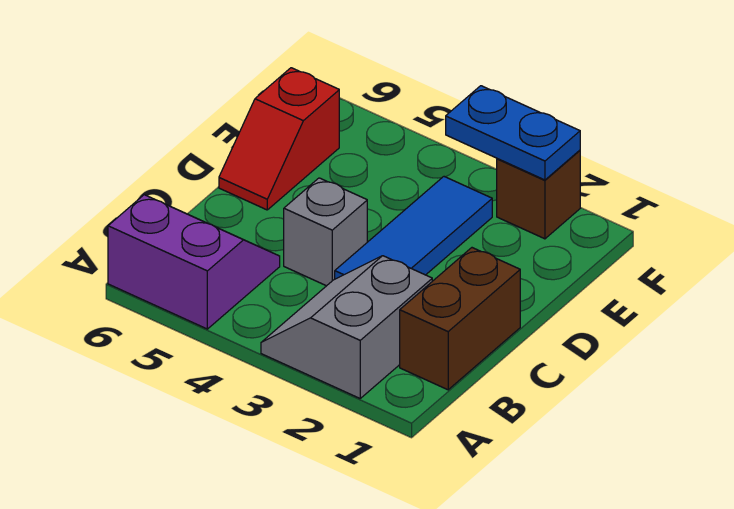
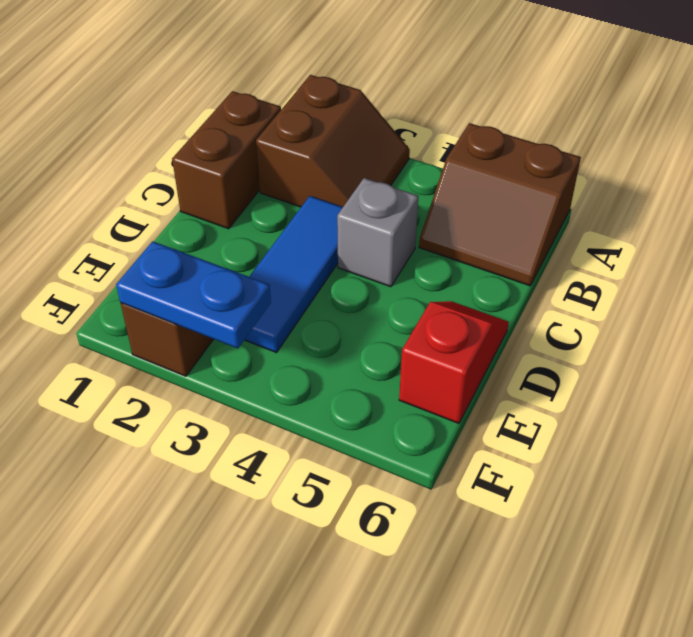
grey 2x2 slope [261,256,432,398] -> brown 2x2 slope [256,75,410,207]
purple 2x2 slope [108,195,280,329] -> brown 2x2 slope [419,123,581,286]

